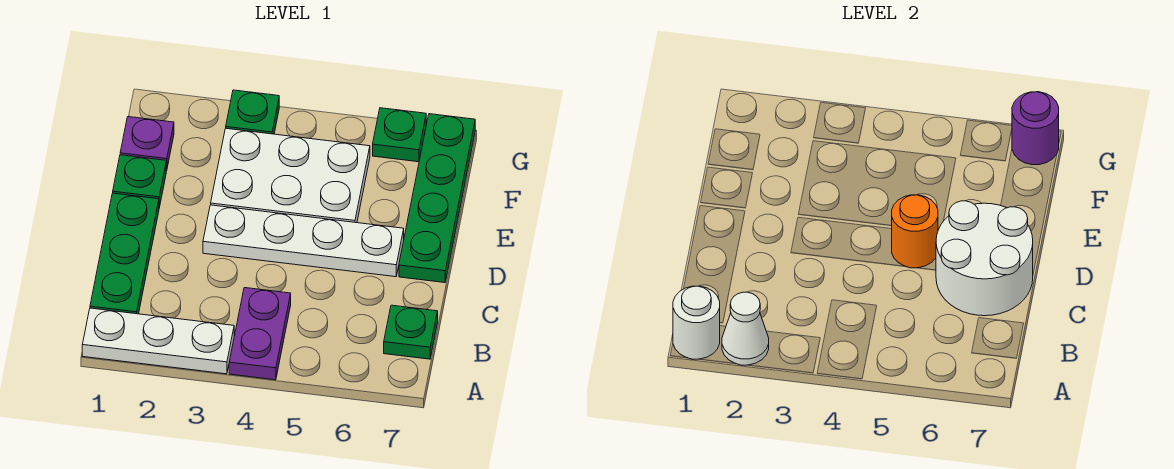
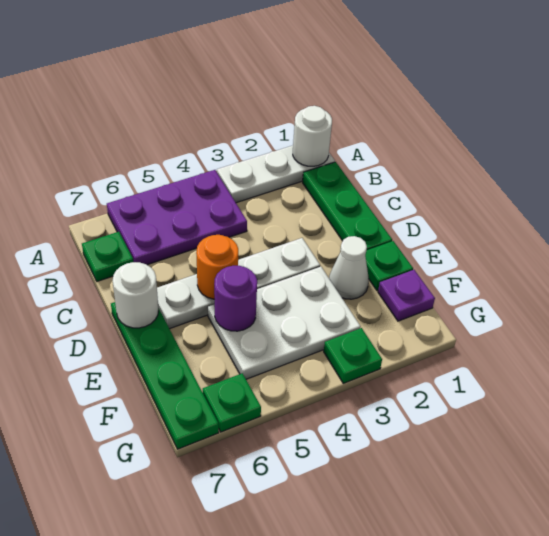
white 1x1 cone [722,292,769,365] -> white 1x1 cone moved to [329,236,369,299]
purple 1x2 plate [229,288,291,380] -> purple 2x3 plate [107,170,247,265]
white 2x2 round brick [936,201,1033,316] -> white 1x1 round brick [113,262,158,328]
purple 1x1 round brick [1012,92,1059,165] -> purple 1x1 round brick moved to [214,266,257,331]

